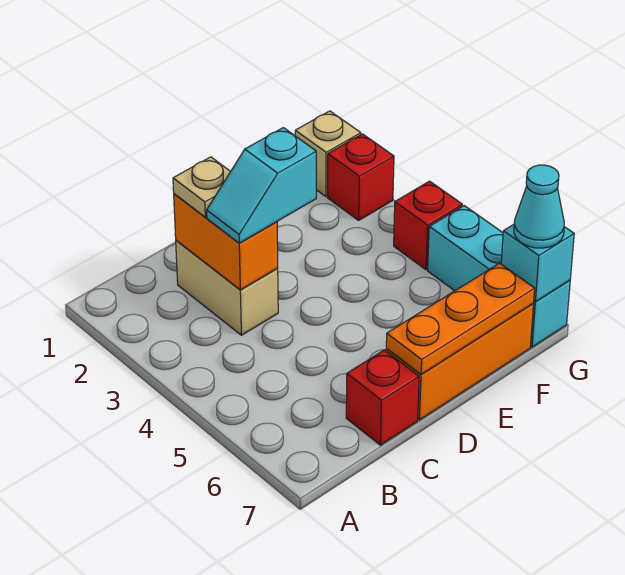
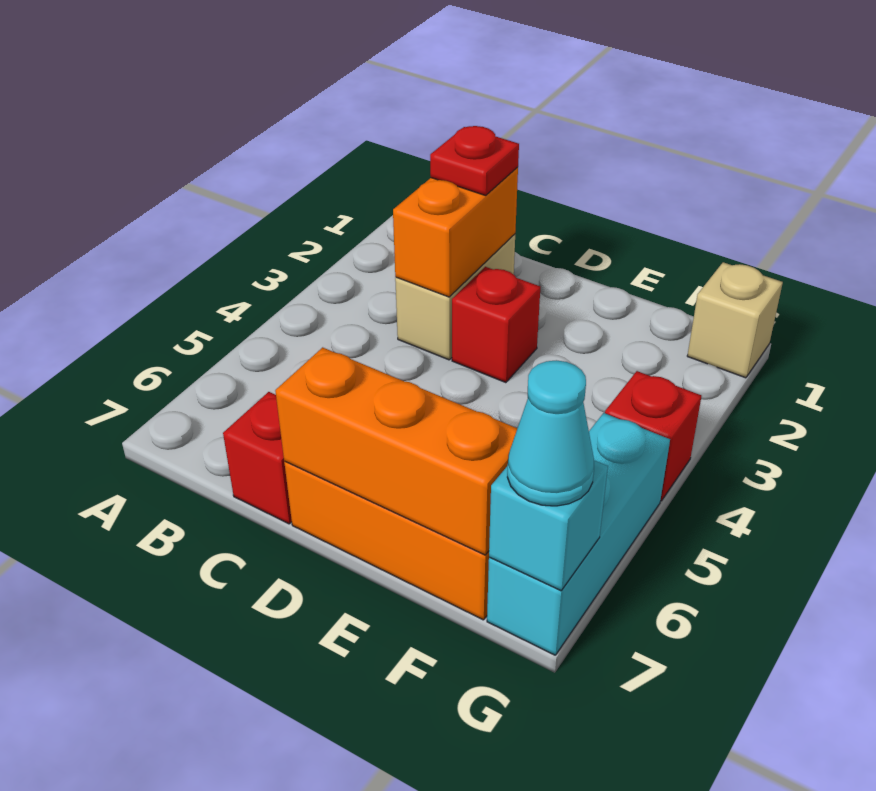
tan 1x1 plate [173,157,231,217] -> red 1x1 plate [430,126,519,196]
cyan 1x2 slope [207,128,316,243] -> none
orange 1x3 plate [386,263,535,374] -> orange 1x3 brick [275,347,517,555]
red 1x1 brick [328,134,394,220] -> red 1x1 brick moved to [452,267,540,383]

